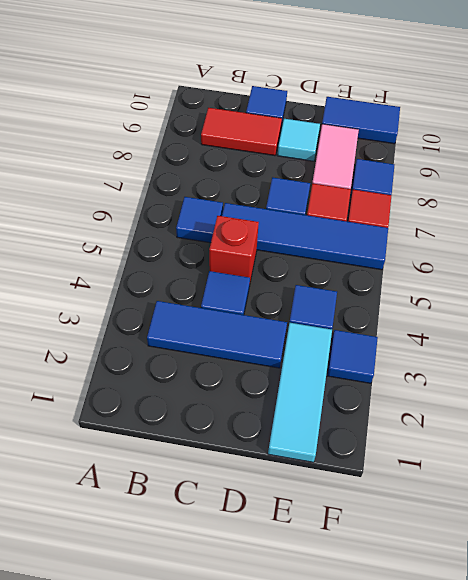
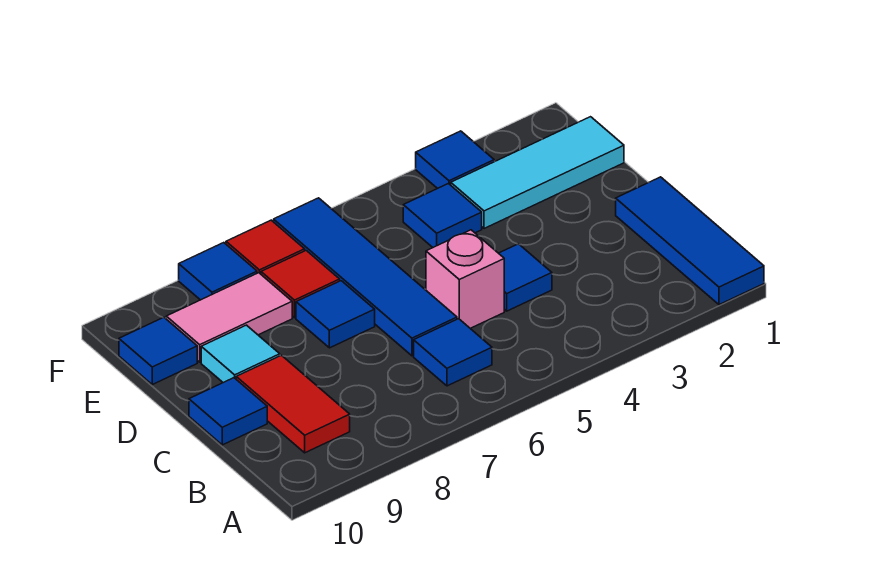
blue 1x3 tile [147,301,287,368] -> blue 1x3 tile moved to [616,177,764,305]
red 1x1 brick [209,216,259,282] -> pink 1x1 brick [426,230,504,328]
blue 1x2 tile [322,97,400,144] -> blue 1x1 tile [119,317,197,384]

